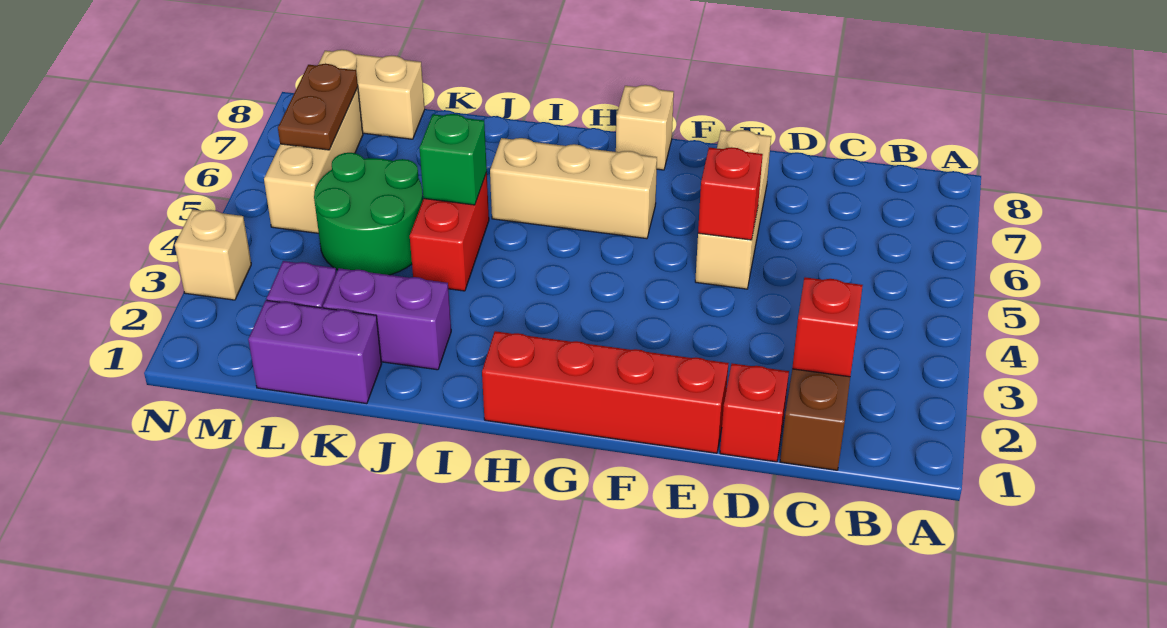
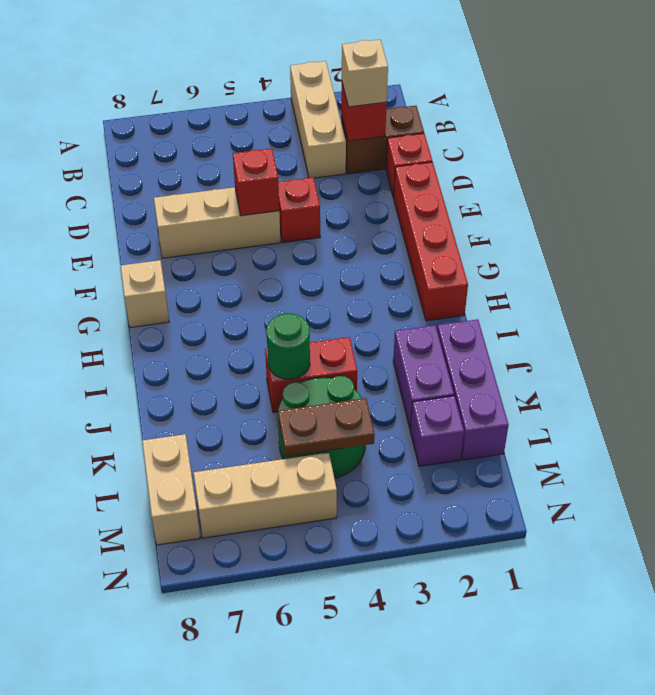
none -> red 1x1 brick [278,177,320,243]
tan 1x3 brick [490,138,657,239] -> tan 1x3 brick moved to [290,61,346,178]
green 1x1 brick [420,114,487,205] -> green 1x1 round brick [267,313,310,379]
purple 1x2 brick [248,300,382,404] -> purple 1x3 brick [437,319,509,460]
brown 1x2 plate [278,64,358,150] -> brown 1x2 plate moved to [278,398,375,457]
tan 1x1 brick [175,210,251,300] -> tan 1x1 brick moved to [342,40,388,107]

